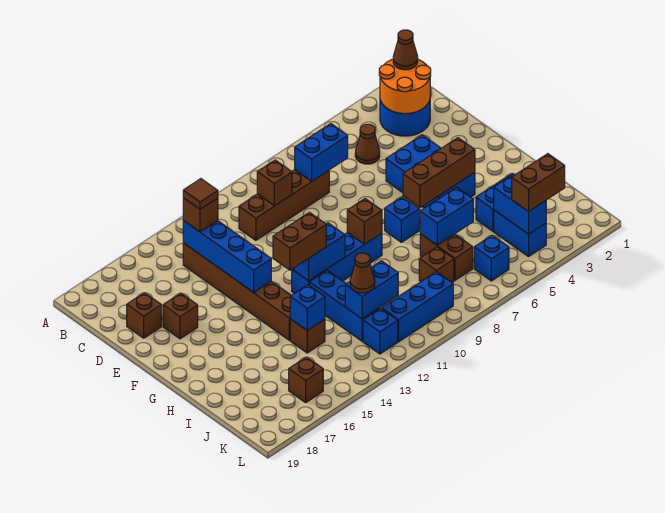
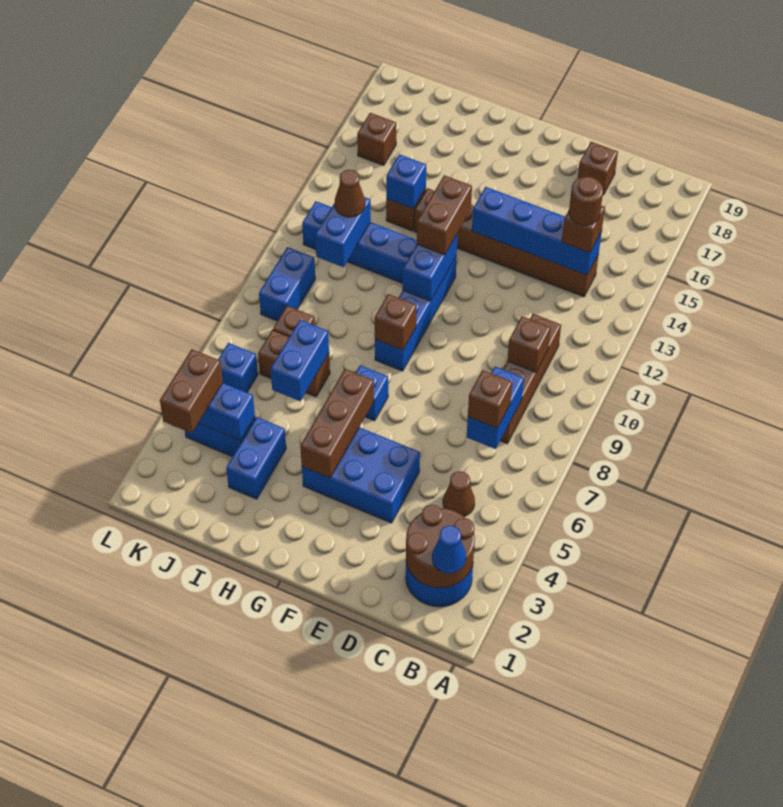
orange 2x2 round brick [379,59,431,114] -> brown 2x2 round brick [406,505,475,588]
brown 1x1 cone [393,30,418,70] -> blue 1x1 cone [432,526,466,573]
brown 1x1 tile [183,179,218,209] -> brown 1x1 round brick [569,177,603,225]
brown 1x1 brick [163,293,198,339] -> brown 1x1 brick moved to [468,370,512,428]
blue 1x3 brick [382,272,453,342] -> blue 1x2 brick [259,247,315,321]

